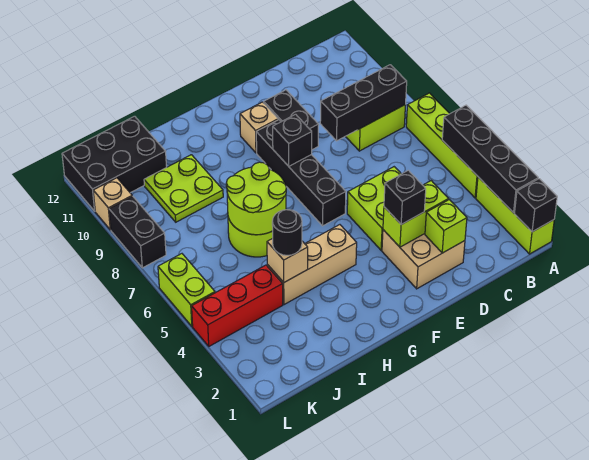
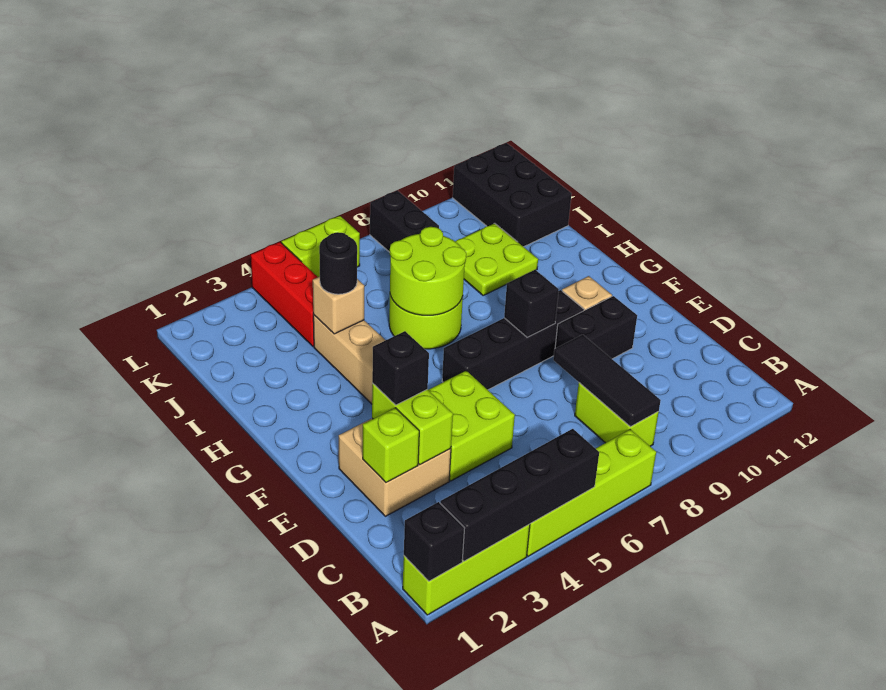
black 1x3 brick [320,65,407,141] -> black 1x3 tile [553,335,661,427]
black 1x2 brick [109,196,166,268] -> black 1x2 brick turned to [370,191,439,252]
tan 1x1 brick [93,178,132,230] -> none

